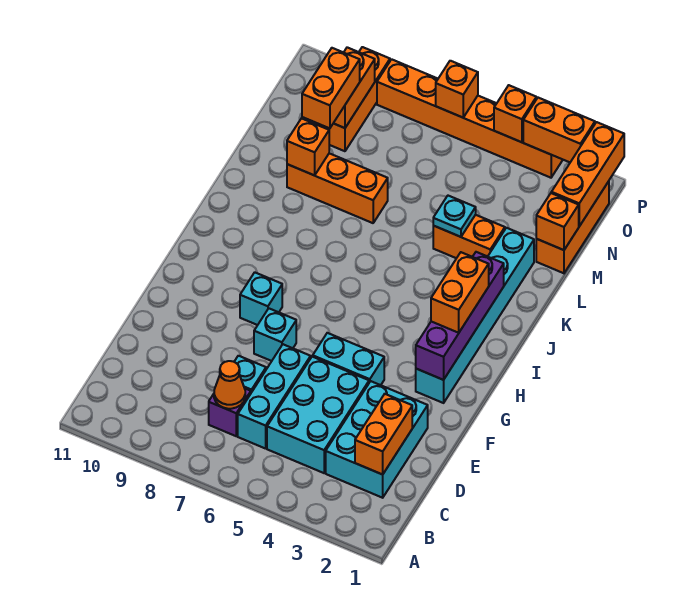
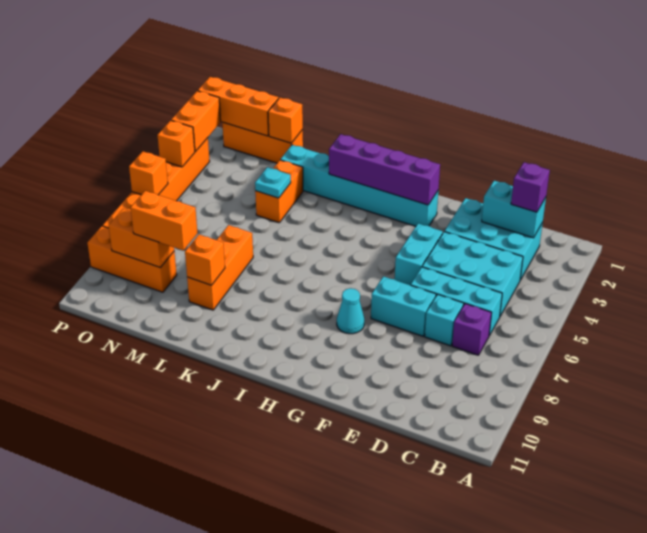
orange 1x2 brick [355,394,412,475] -> cyan 1x2 brick [482,181,546,238]
none -> purple 1x1 brick [511,162,550,212]
orange 1x1 cone [214,361,245,409] -> none
cyan 1x1 brick [254,309,296,361] -> cyan 1x2 brick [371,276,436,336]
cyan 1x1 brick [240,272,282,325] -> cyan 1x1 cone [337,288,364,334]
orange 1x2 brick [431,252,489,333] -> none

